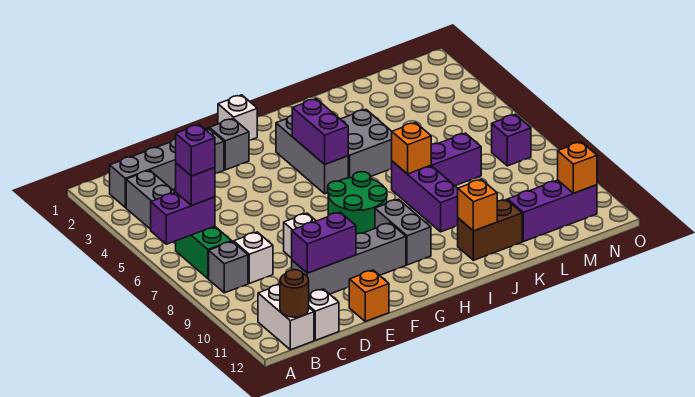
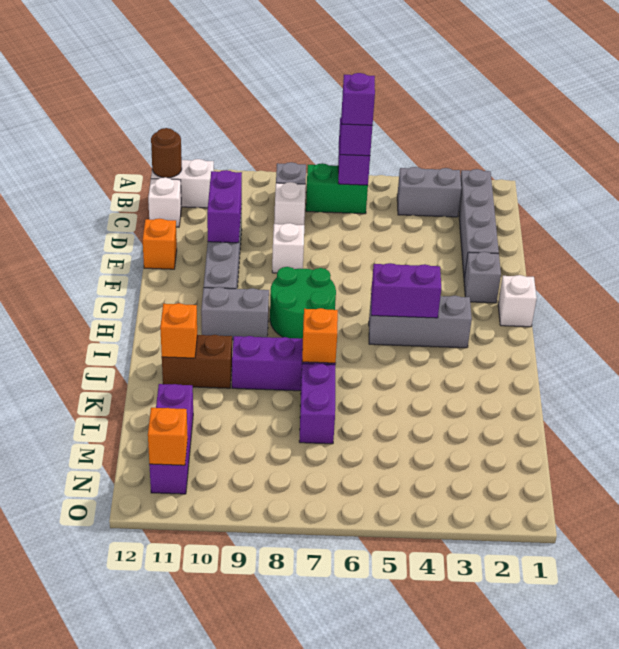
grey 2x2 brick [340,110,392,178] -> none
brown 1x2 brick [458,200,522,260] -> brown 1x2 brick turned to [162,335,232,388]
purple 1x1 brick [492,114,531,166] -> none

